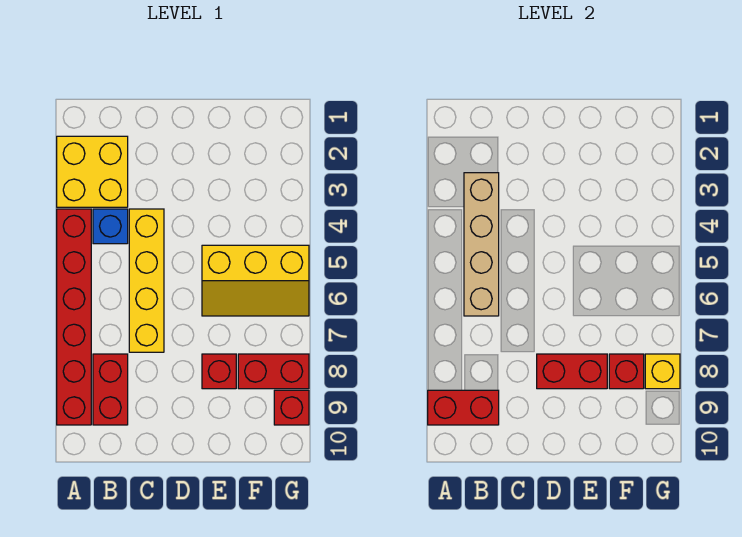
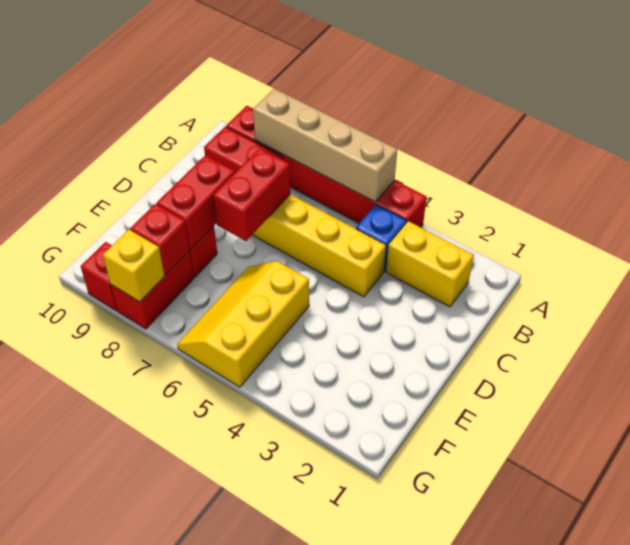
yellow 2x2 brick [57,136,128,207] -> yellow 1x2 brick [386,221,474,307]
red 1x2 brick [428,390,499,425] -> red 1x2 brick moved to [213,148,290,241]
tan 1x4 brick [464,173,499,316] -> tan 1x4 brick moved to [253,89,397,202]

